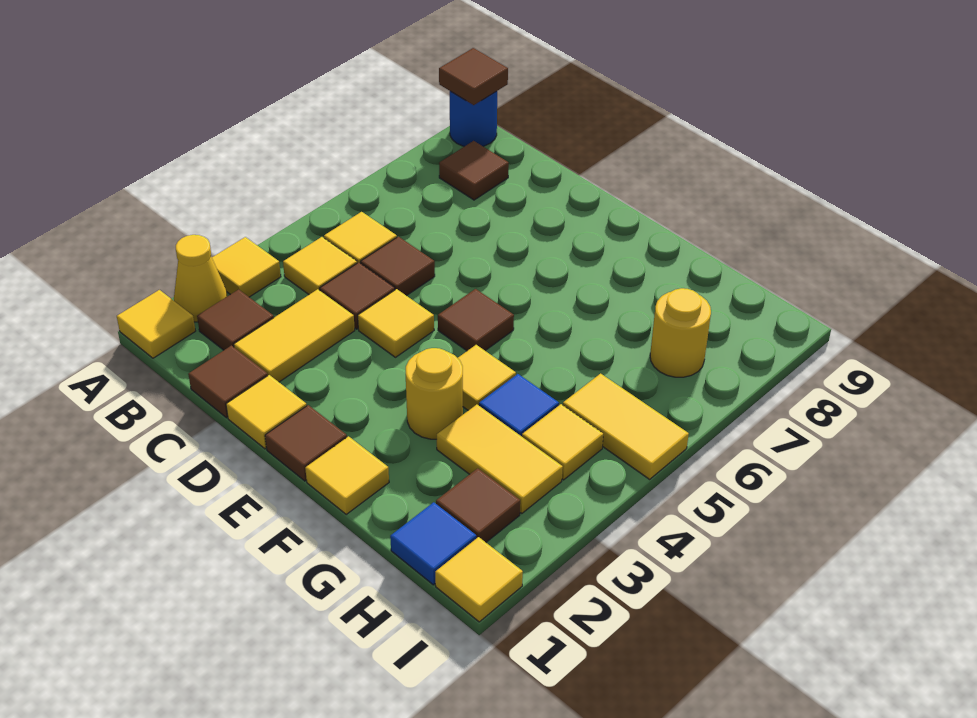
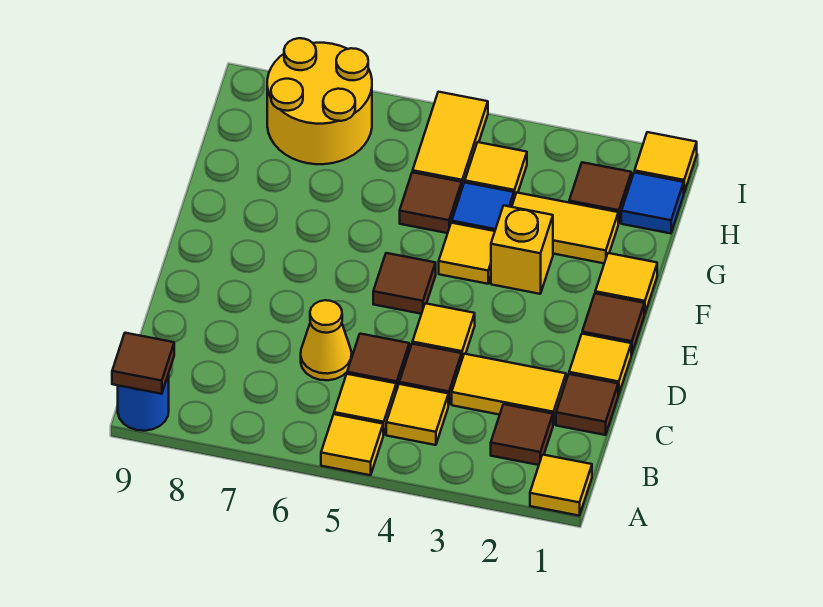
yellow 1x1 cone [174,235,227,322] -> yellow 1x1 cone moved to [301,300,352,380]
yellow 1x1 tile [212,237,281,297] -> yellow 1x1 tile moved to [321,414,383,475]
brown 1x1 tile [439,141,509,200] -> brown 1x1 tile moved to [400,172,462,233]
yellow 1x1 round brick [406,348,463,439] -> yellow 1x1 brick [491,206,553,294]
yellow 1x2 tile [437,405,563,514] -> yellow 1x2 tile turned to [512,193,618,263]
yellow 1x1 round brick [650,288,711,377] -> yellow 2x2 round brick [267,38,372,164]

